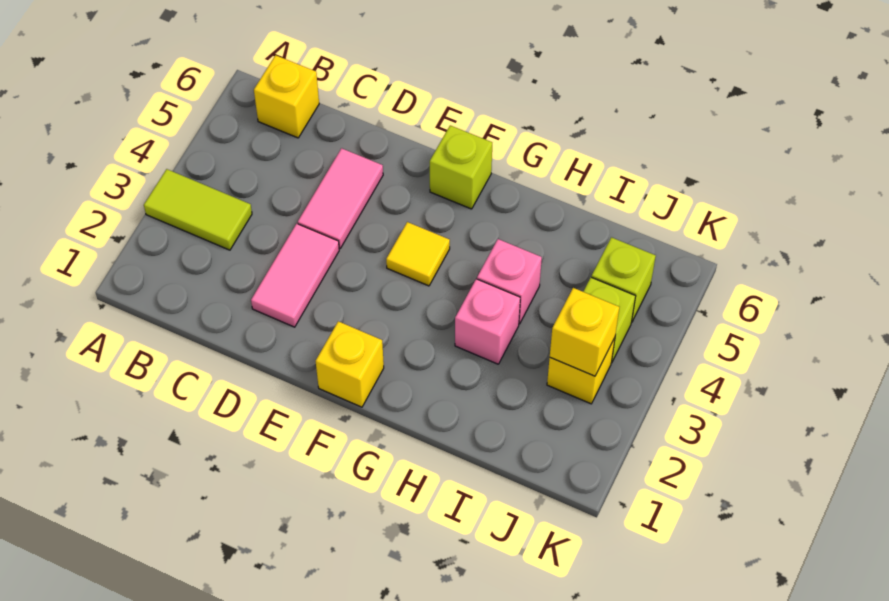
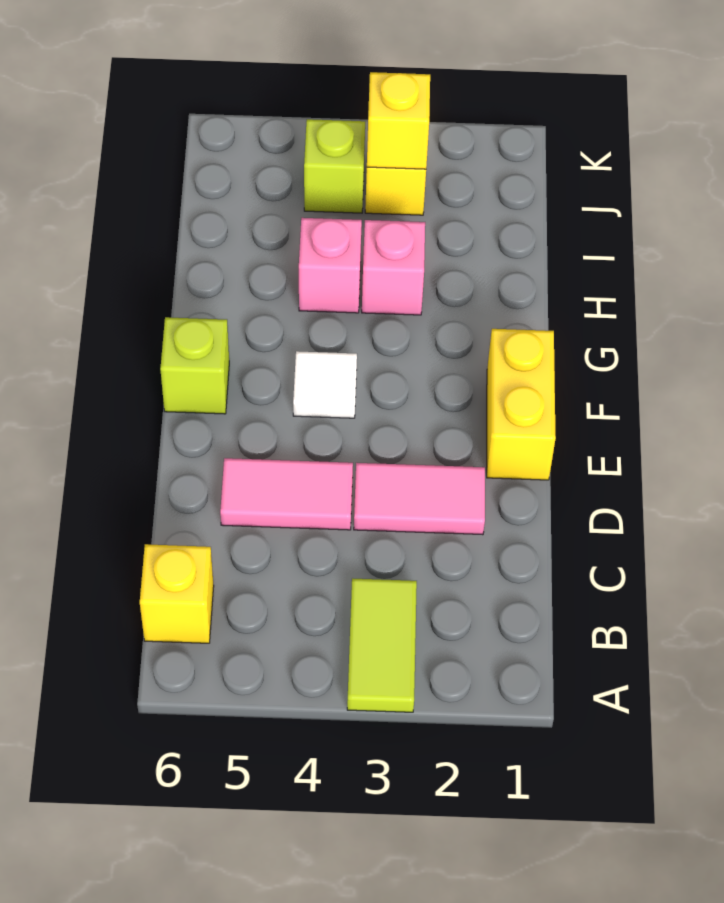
yellow 1x1 brick [316,321,384,407] -> yellow 1x2 brick [487,329,556,480]
yellow 1x1 tile [386,222,450,286] -> white 1x1 tile [293,351,357,418]
lime 1x1 brick [592,237,656,322] -> none

